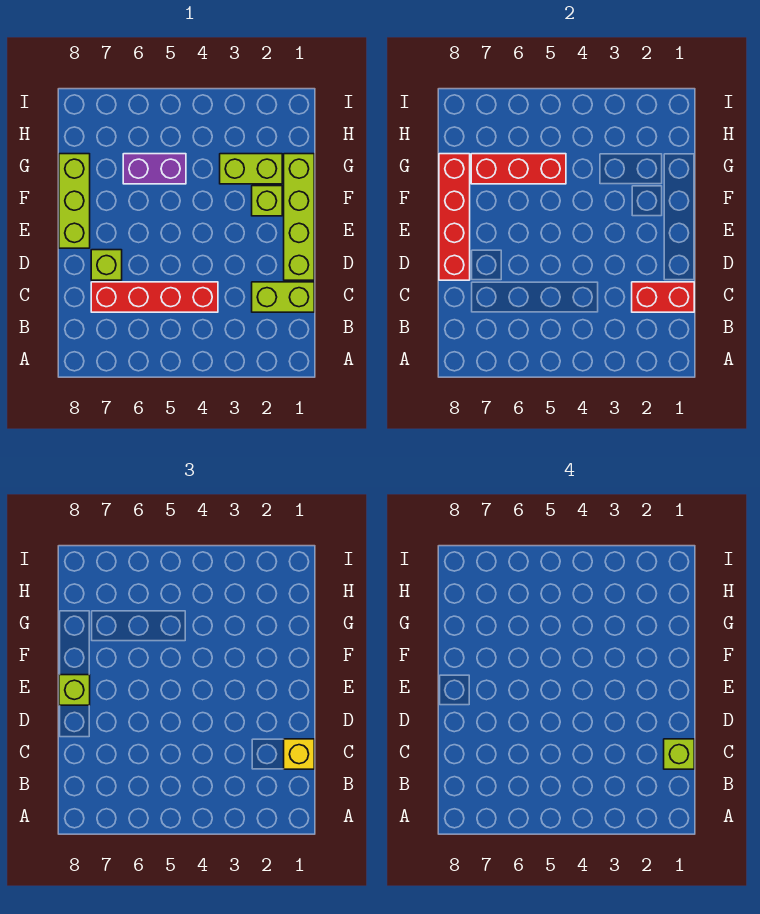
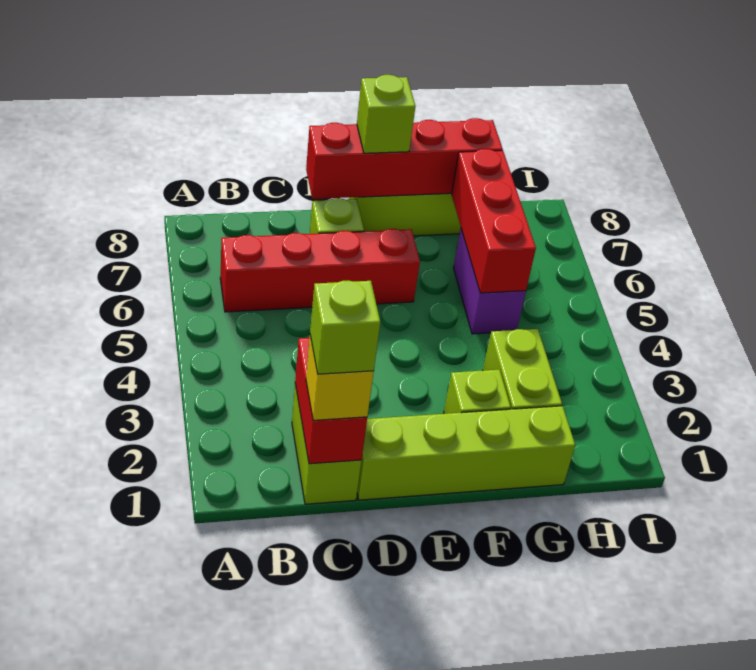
red 1x4 brick [91,282,218,312] -> red 1x4 brick turned to [220,229,420,312]

